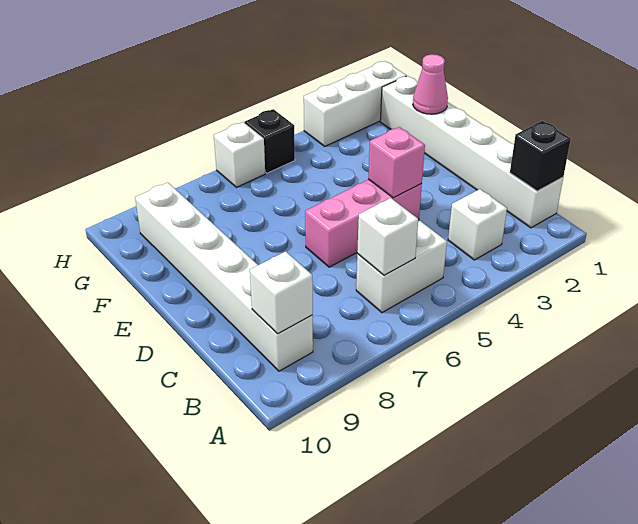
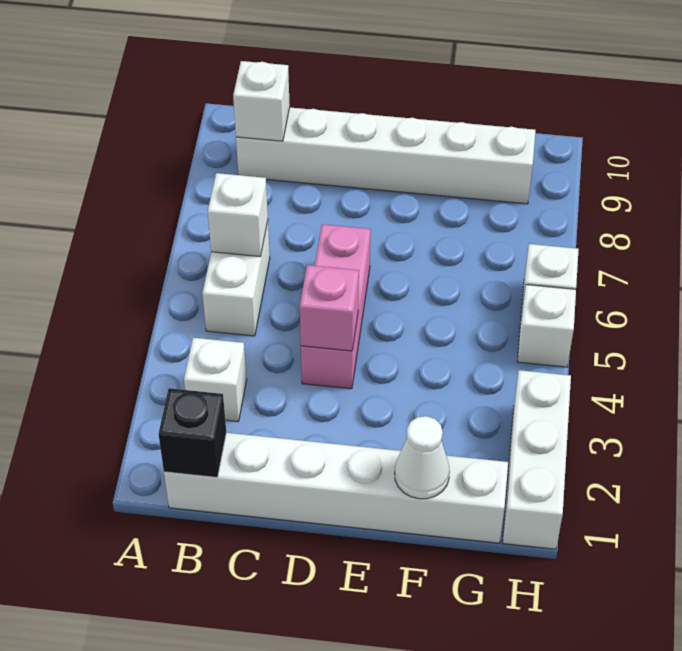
pink 1x1 cone [413,54,448,114] -> white 1x1 cone [395,416,450,499]
black 1x1 brick [245,109,295,173] -> white 1x1 brick [517,285,576,367]

